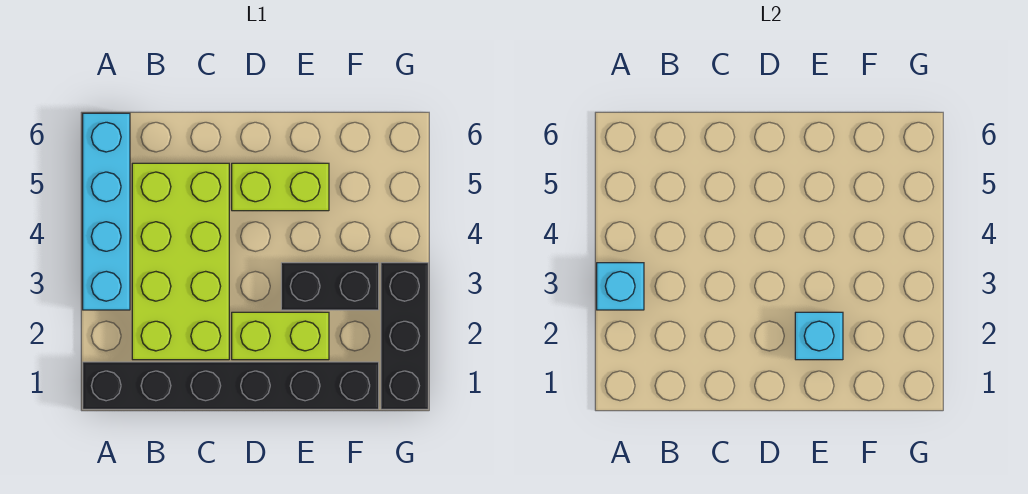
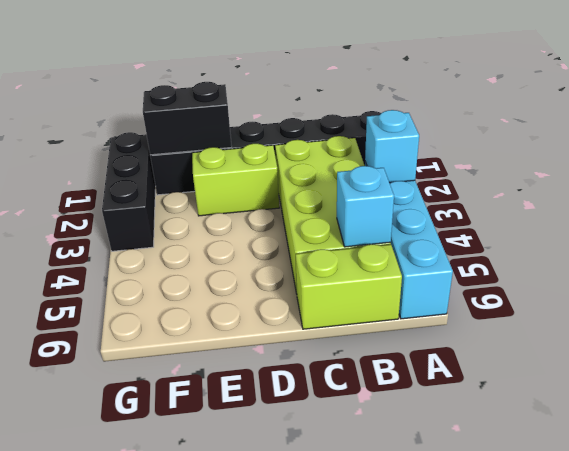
lime 1x2 brick [232,163,329,211] -> lime 1x2 brick moved to [296,244,402,329]
cyan 1x1 brick [795,312,843,360] -> cyan 1x1 brick moved to [337,166,394,247]
black 1x2 brick [281,263,379,310] -> black 1x2 brick moved to [143,82,232,155]

